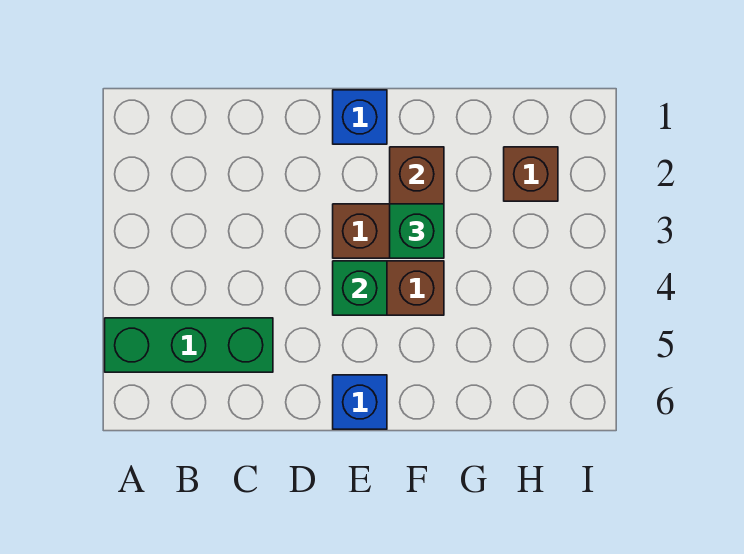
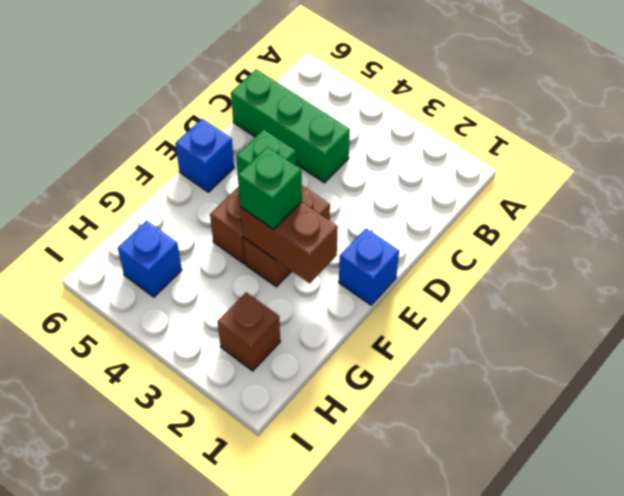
green 1x3 brick [105,318,273,372] -> green 1x3 brick turned to [231,69,350,183]
none -> blue 1x1 brick [118,221,182,297]

